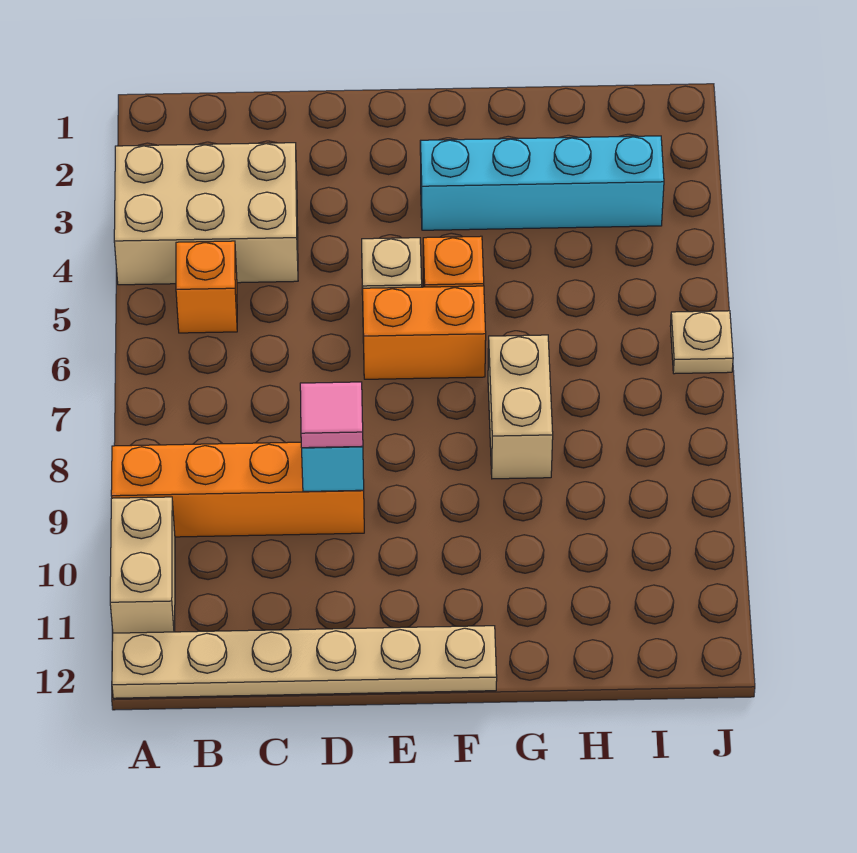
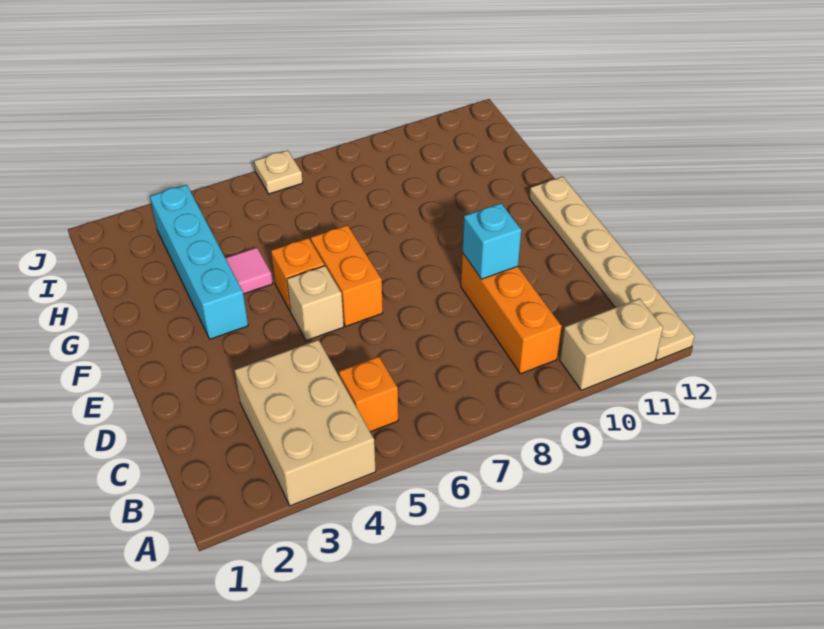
orange 1x4 brick [111,442,364,537] -> orange 1x3 brick [461,253,562,374]
pink 1x1 tile [300,382,363,448] -> pink 1x1 tile moved to [226,248,273,294]
tan 1x2 brick [488,335,553,479] -> none

